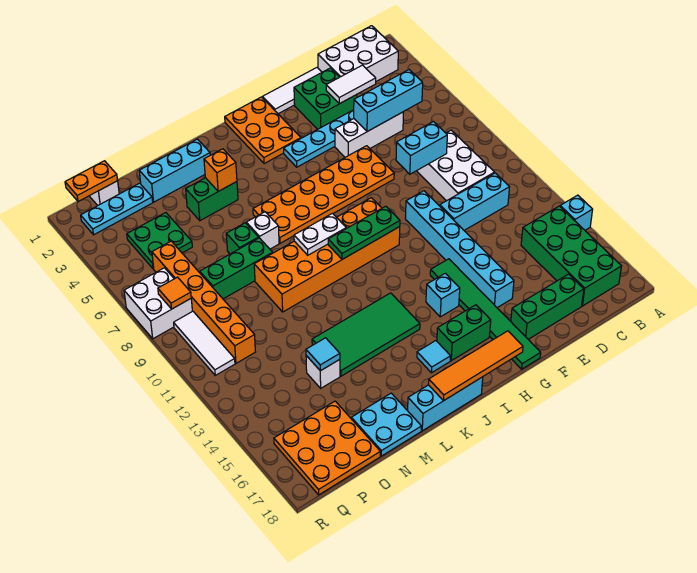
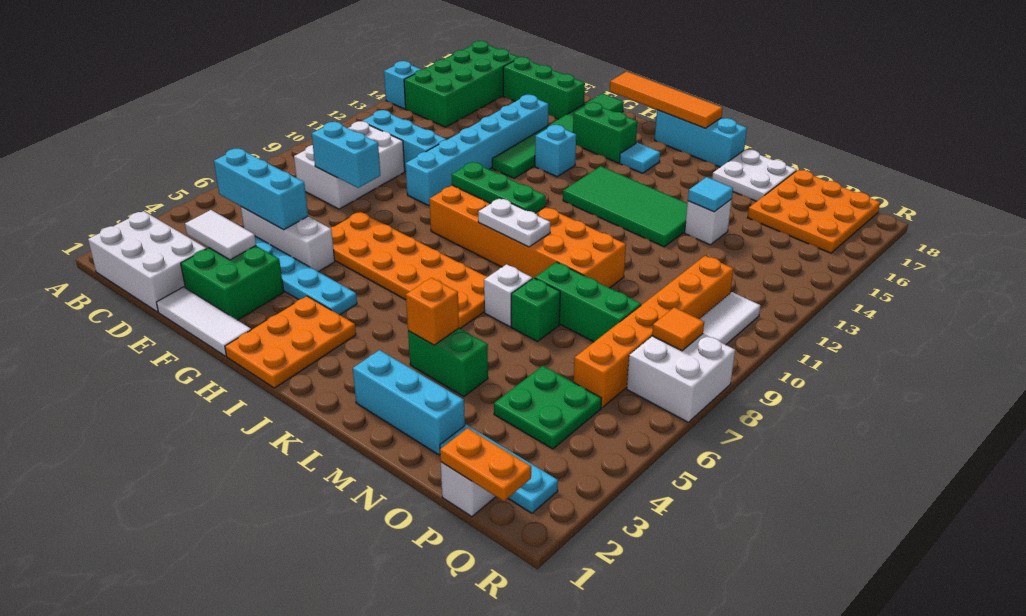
cyan 2x2 plate [351,393,421,456] -> white 2x2 plate [712,149,797,201]

